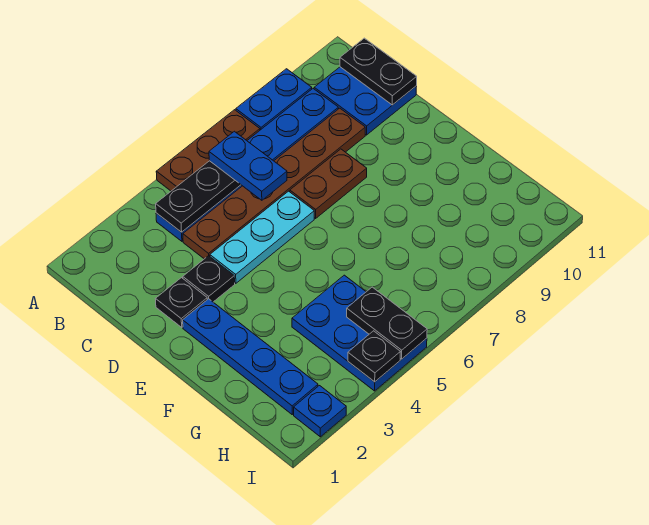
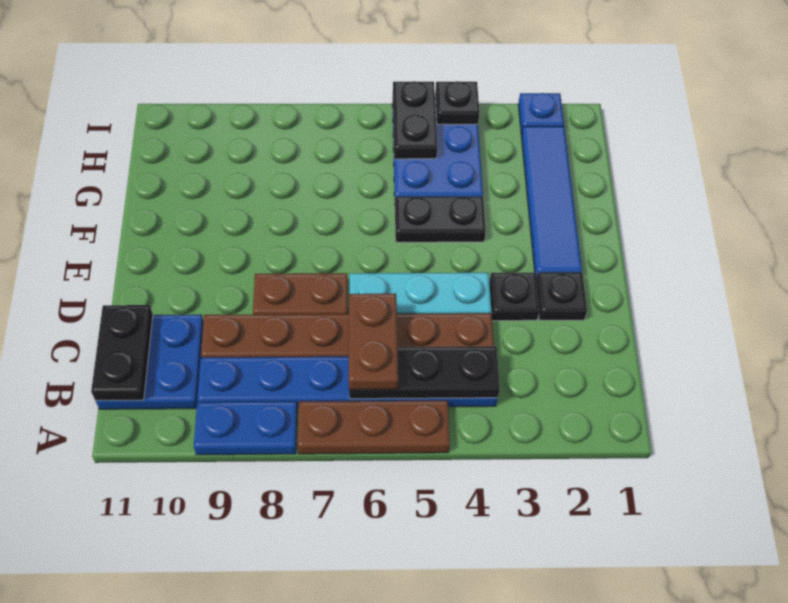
blue 1x2 plate [209,131,287,200] -> brown 1x2 plate [349,294,398,390]
blue 1x4 plate [183,299,318,414] -> blue 1x4 tile [521,126,582,278]
none -> black 1x2 plate [395,197,486,242]

